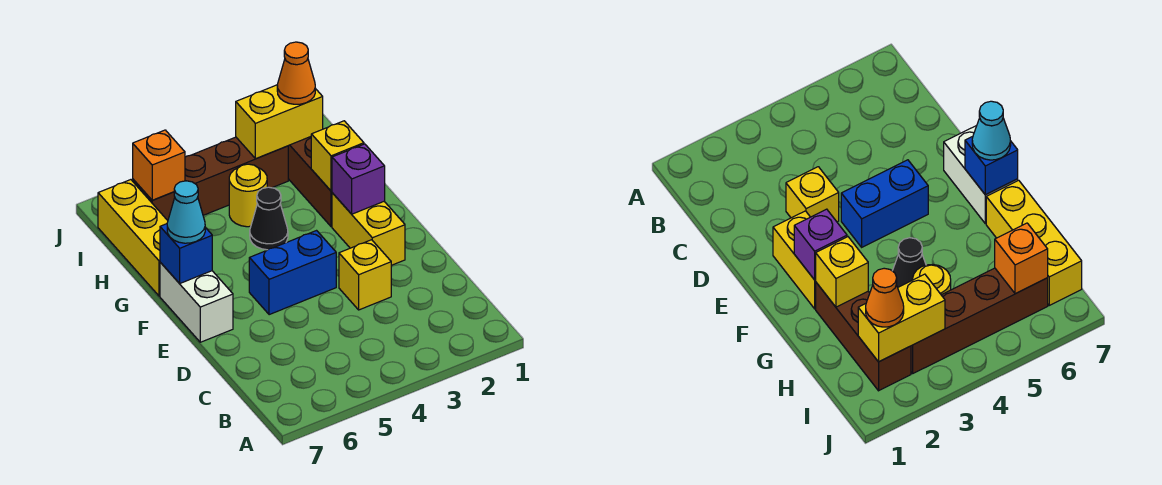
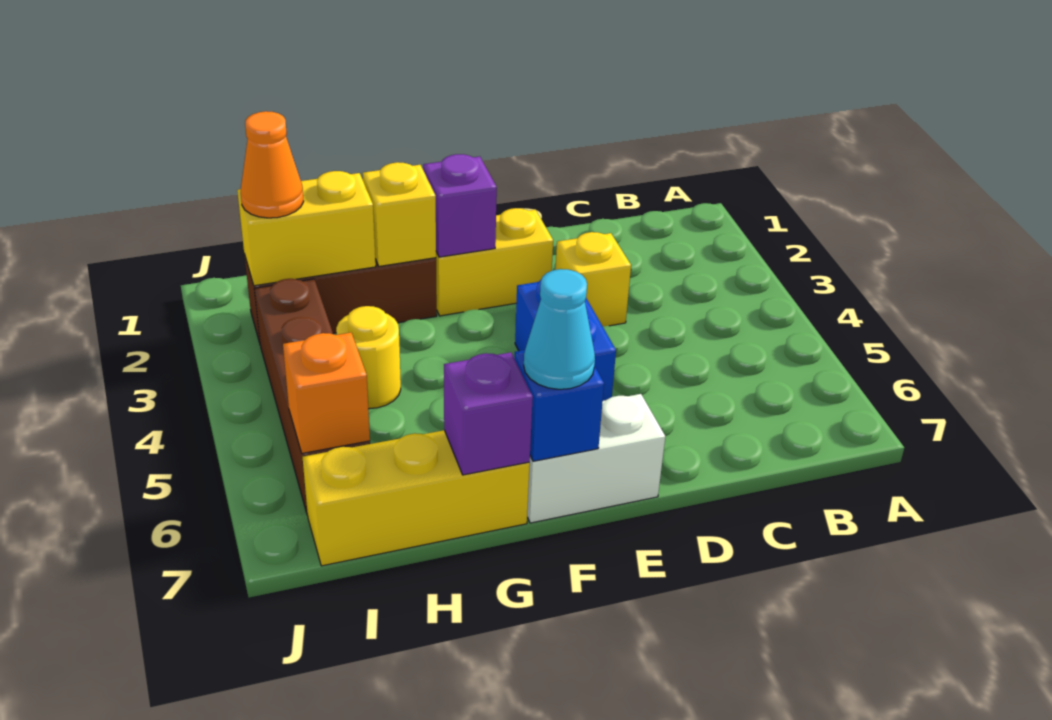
black 1x1 cone [250,187,288,250] -> none
none -> purple 1x1 brick [444,352,533,475]
yellow 1x2 brick [236,85,323,159] -> yellow 1x2 brick turned to [237,171,376,286]

